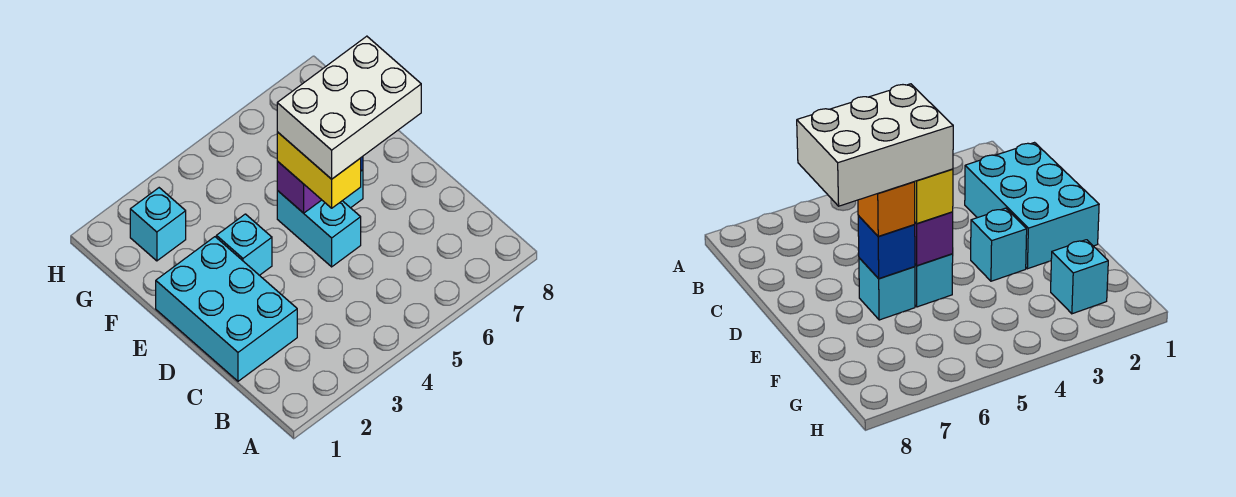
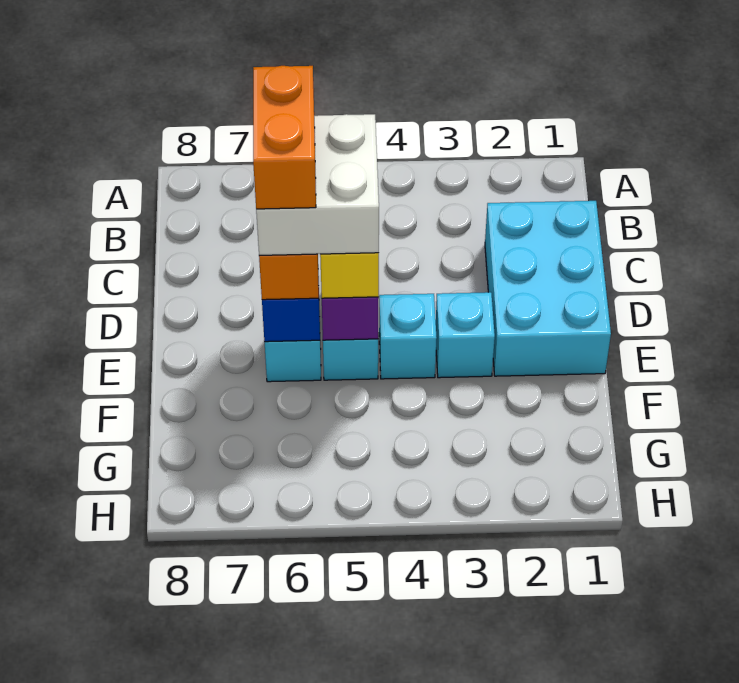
white 2x3 brick [277,36,421,179] -> white 2x2 brick [256,114,379,255]
none -> orange 1x2 brick [253,66,316,209]
cyan 1x1 brick [130,188,186,261] -> cyan 1x1 brick moved to [379,294,437,379]

